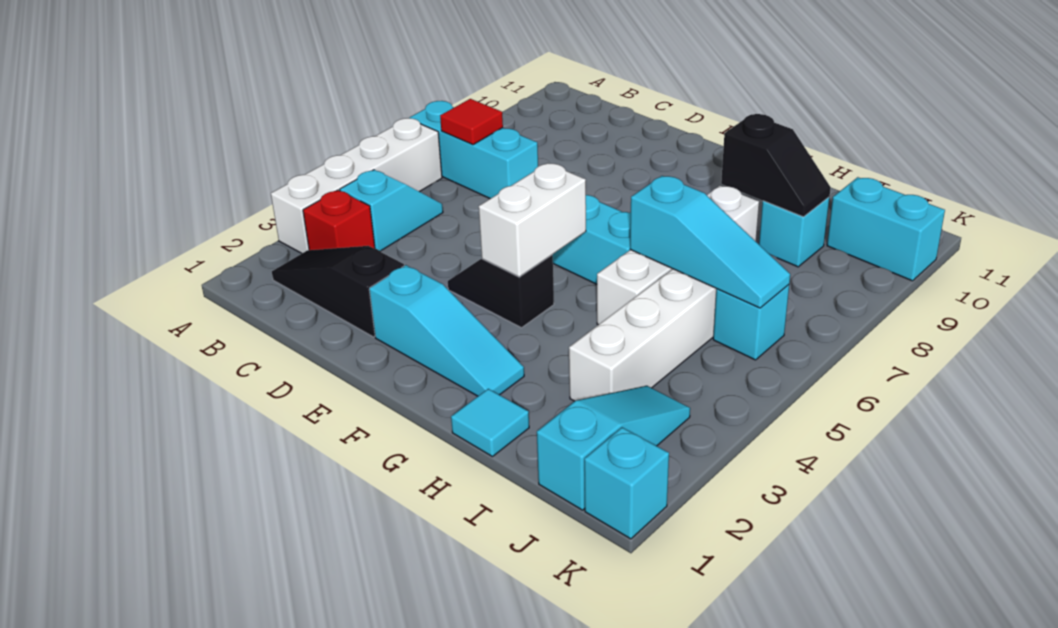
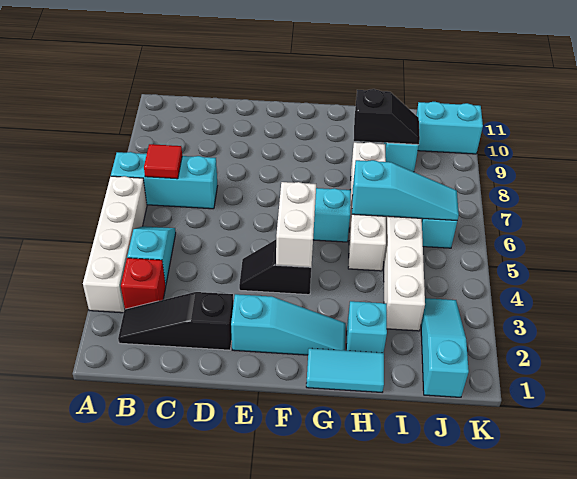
cyan 1x1 tile [451,389,529,457] -> cyan 1x2 tile [306,348,384,392]
cyan 1x1 brick [584,427,669,539] -> cyan 1x1 brick moved to [346,301,387,353]

